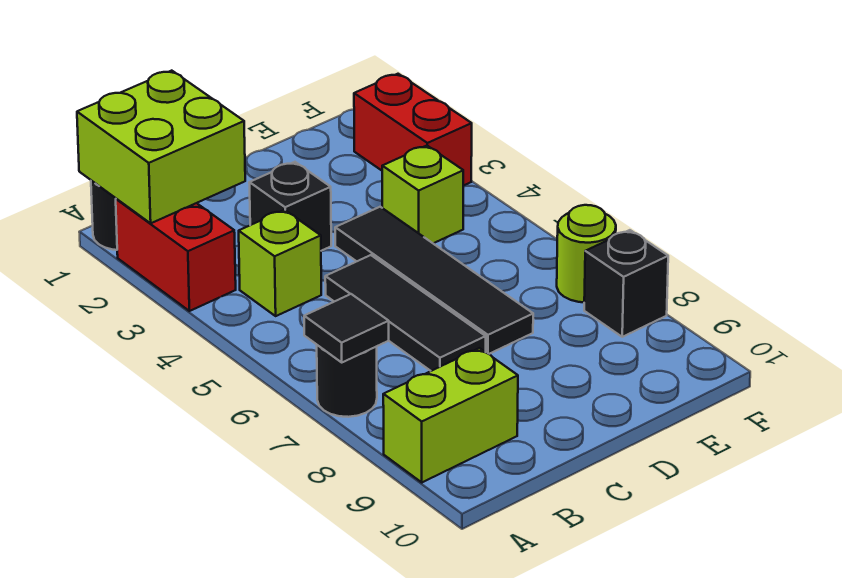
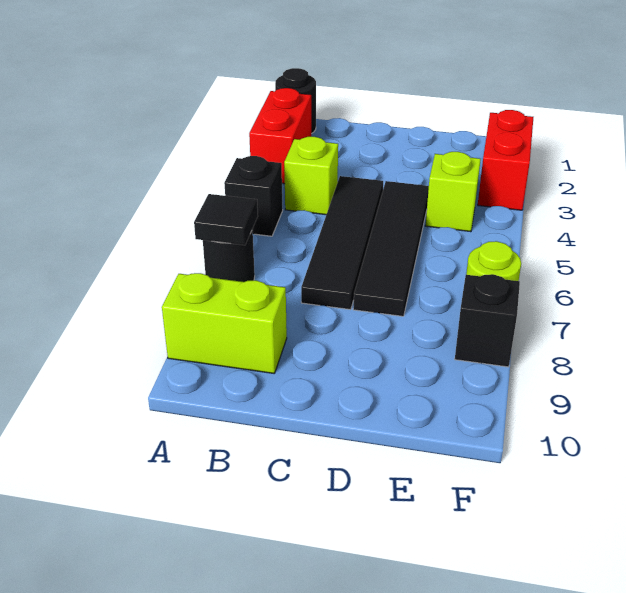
lime 2x2 brick [77,71,245,223] -> none
black 1x1 brick [249,162,331,251] -> black 1x1 brick moved to [224,156,283,236]
black 1x3 tile [325,255,486,371] -> black 1x4 tile [301,176,383,310]

